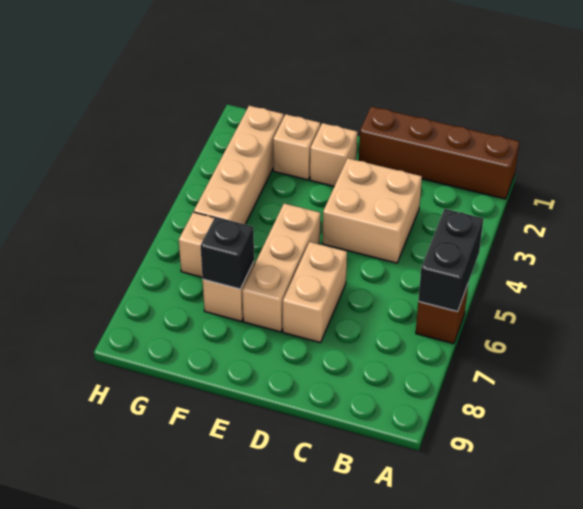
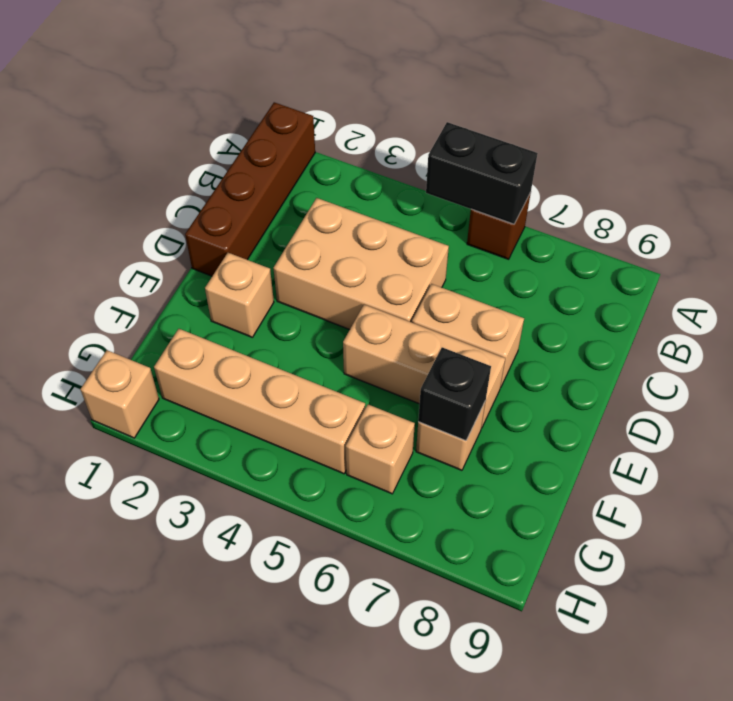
tan 2x2 brick [322,158,422,263] -> tan 2x3 brick [274,198,449,330]
tan 1x1 brick [273,114,320,180] -> tan 1x1 brick moved to [80,350,159,438]

